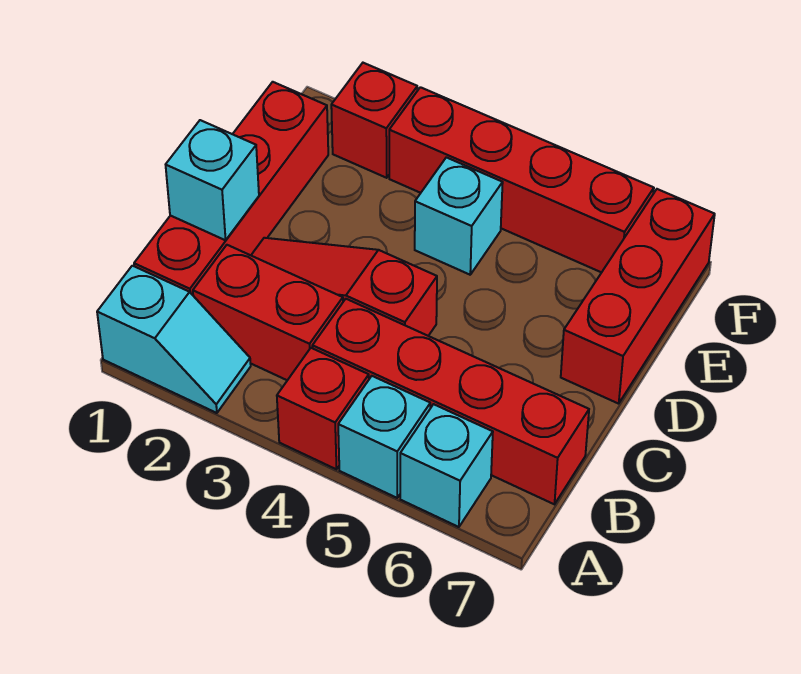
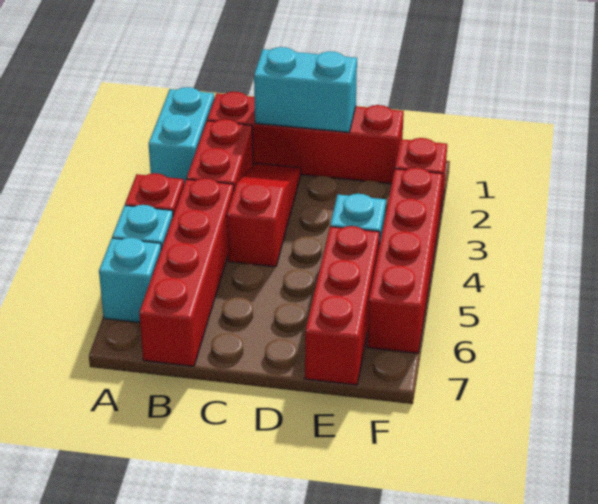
cyan 1x2 slope [97,266,251,413] -> cyan 1x2 brick [149,87,214,184]
cyan 1x1 brick [166,120,259,240] -> cyan 1x2 brick [254,47,357,132]
red 1x3 brick [561,189,715,404] -> red 1x3 brick turned to [305,226,380,385]

